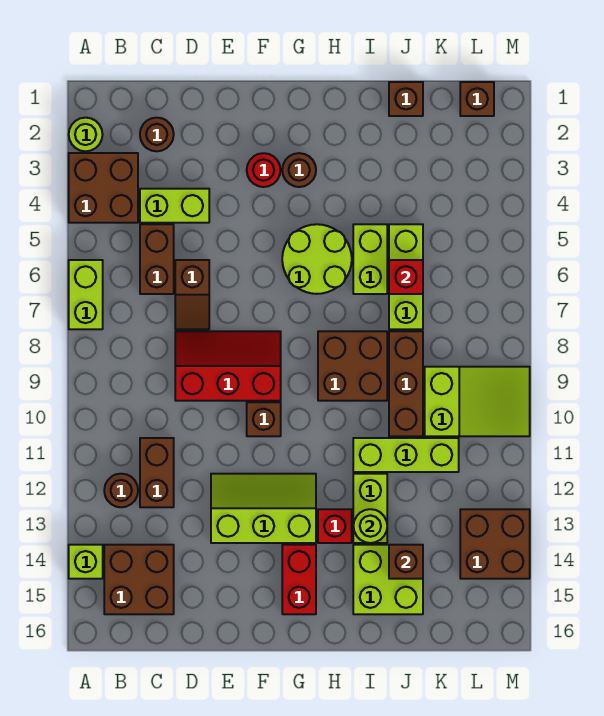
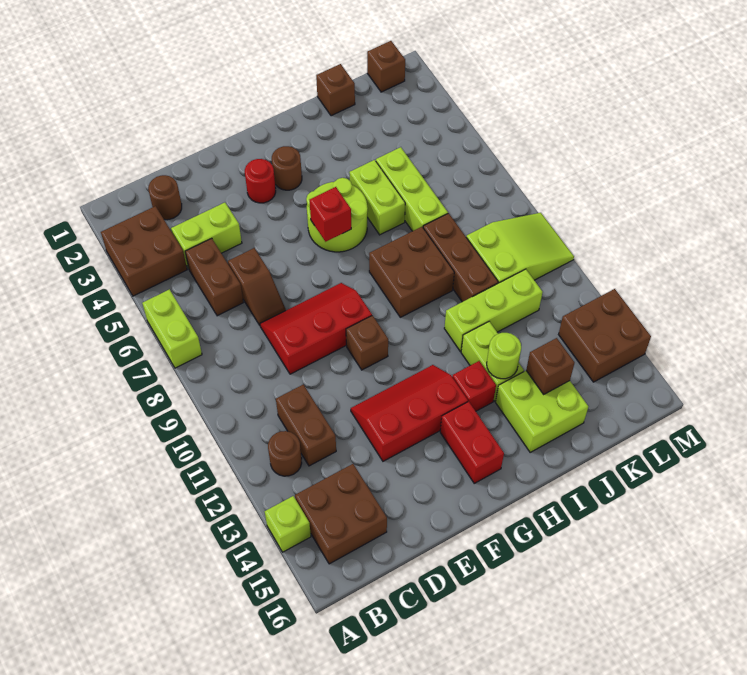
lime 1x1 round brick [69,118,102,151] -> none
lime 2x3 slope [211,474,316,543] -> red 2x3 slope [351,365,468,461]
red 1x1 brick [389,260,423,294] -> red 1x1 brick moved to [310,187,351,242]

